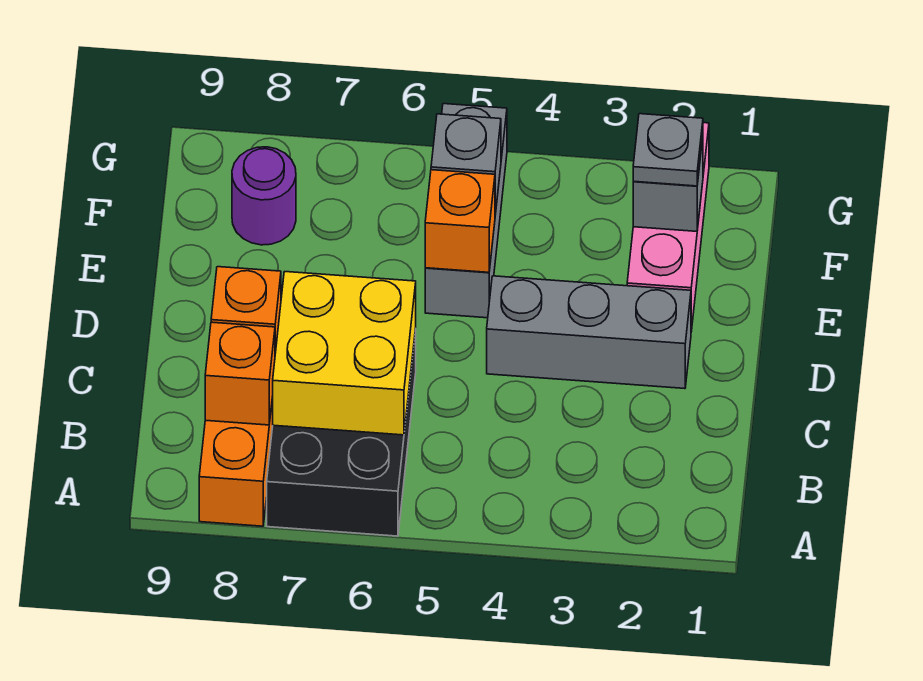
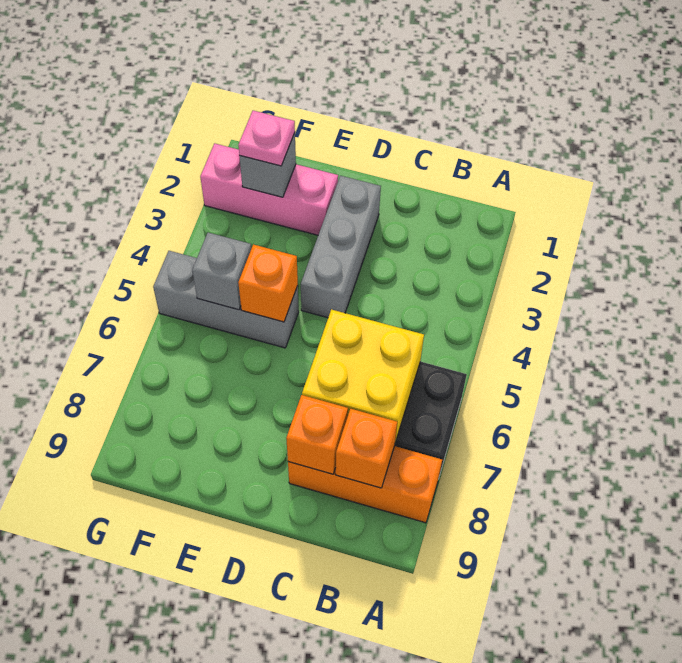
grey 1x1 plate [633,114,703,186] -> pink 1x1 plate [238,111,295,166]
purple 1x1 round brick [232,147,296,245] -> none

